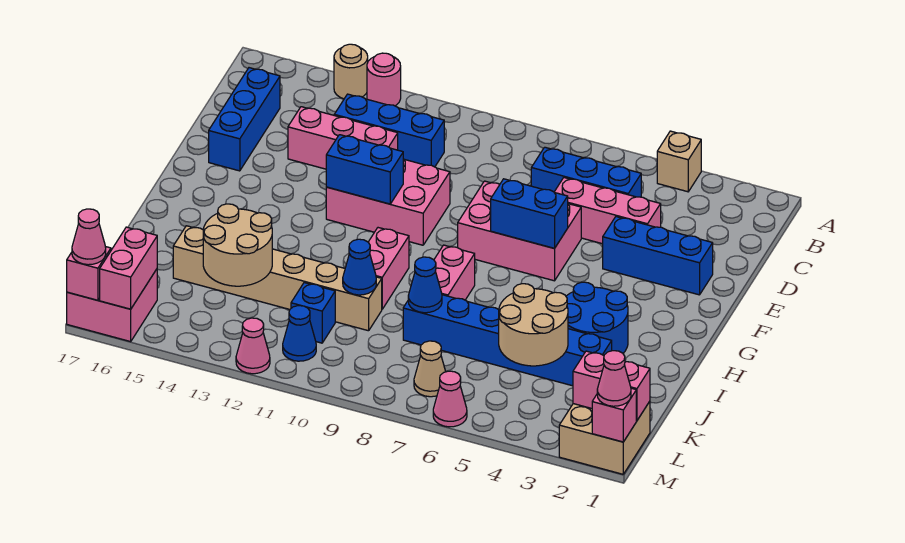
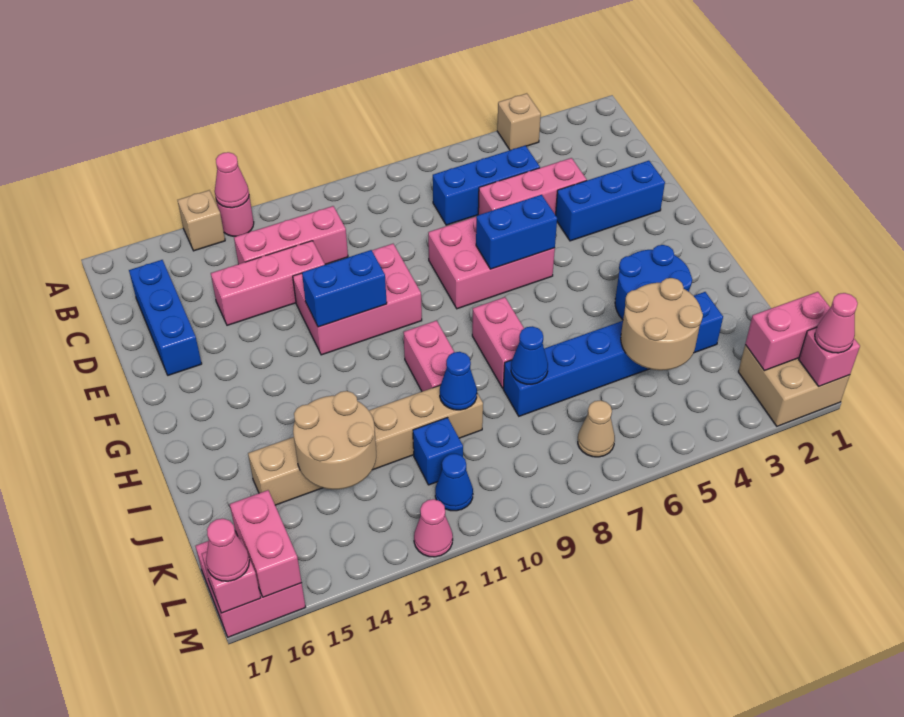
tan 1x1 round brick [334,44,368,99] -> tan 1x1 brick [178,190,225,251]
blue 1x3 brick [334,94,444,167] -> pink 1x3 brick [234,206,348,265]
pink 1x1 cone [433,371,467,427] -> pink 1x1 cone moved to [215,152,249,208]

